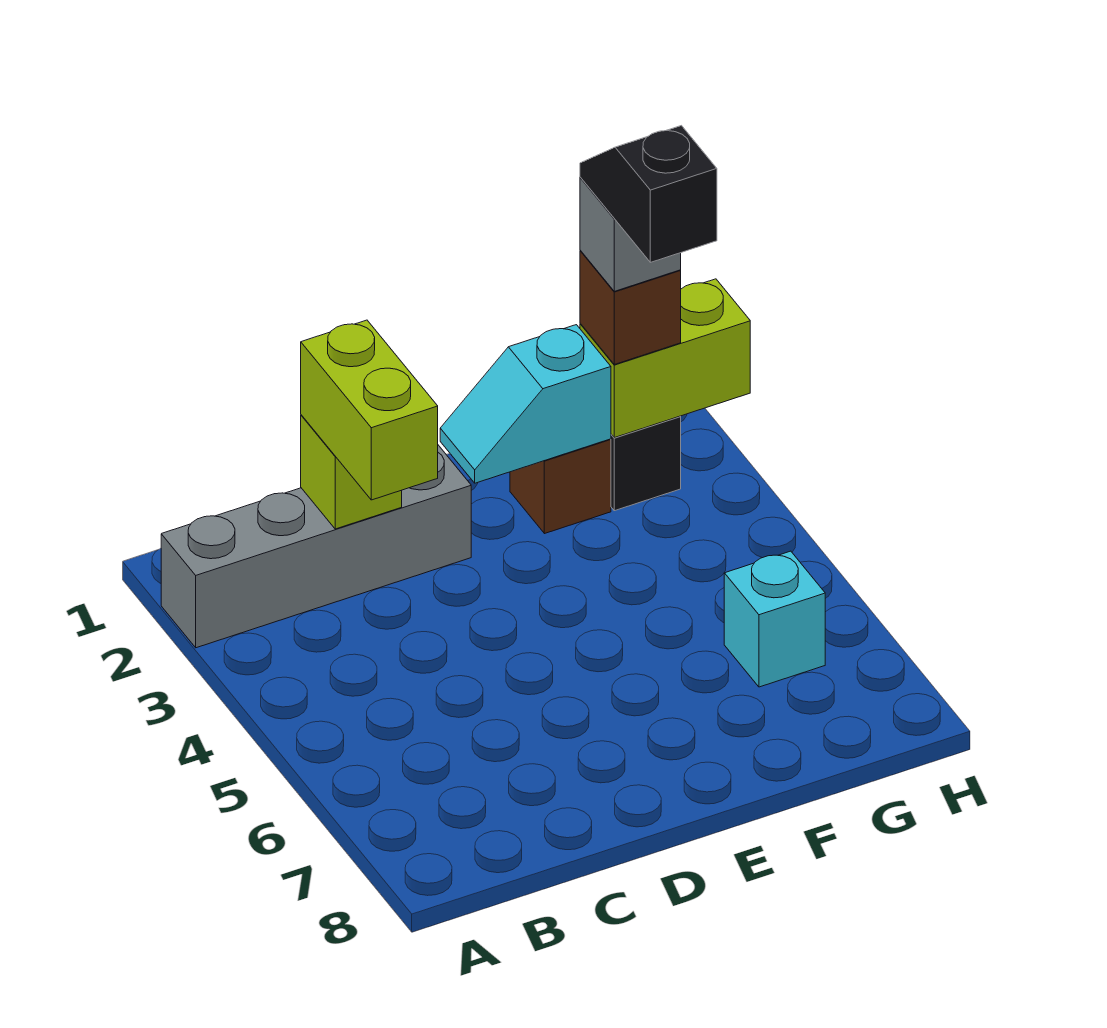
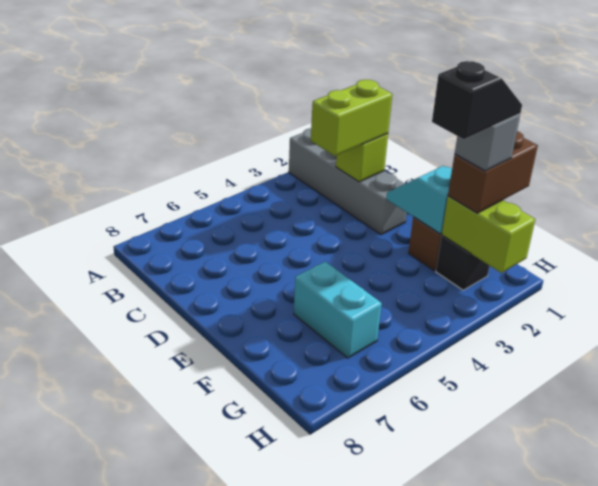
brown 1x1 brick [580,250,681,364] -> brown 1x2 brick [448,131,538,213]
cyan 1x1 brick [724,551,825,687] -> cyan 1x2 brick [294,262,382,358]

